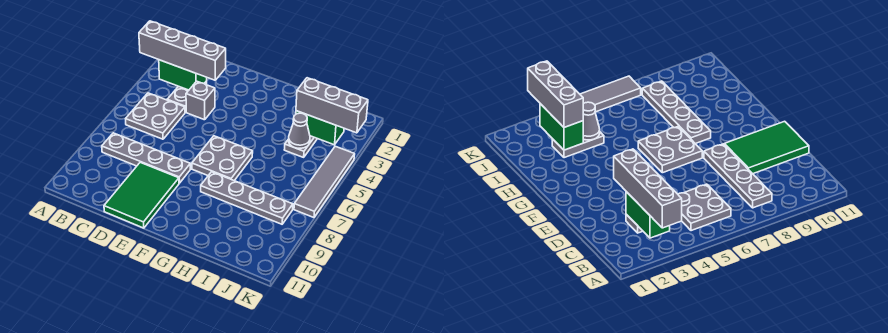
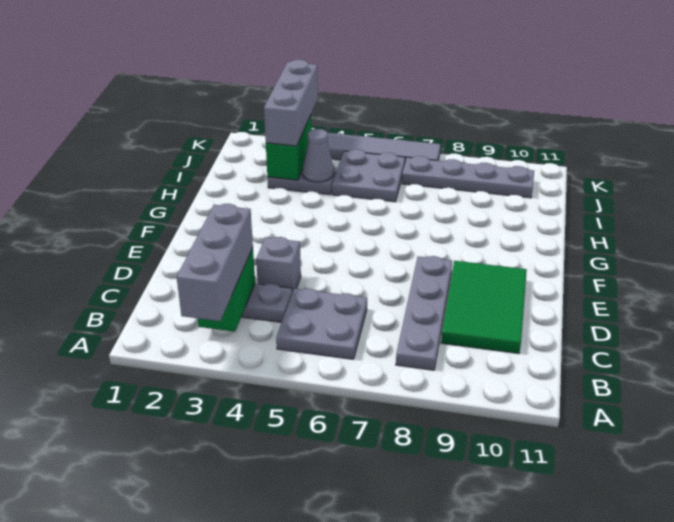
grey 1x4 brick [139,21,226,80] -> grey 1x3 brick [177,204,253,321]
green 2x3 tile [104,162,179,228] -> green 2x3 tile turned to [441,261,527,354]
grey 2x2 plate [192,136,253,181] -> grey 2x2 plate moved to [332,149,405,202]
grey 1x4 plate [201,172,293,224] -> grey 1x4 plate turned to [402,156,534,198]

